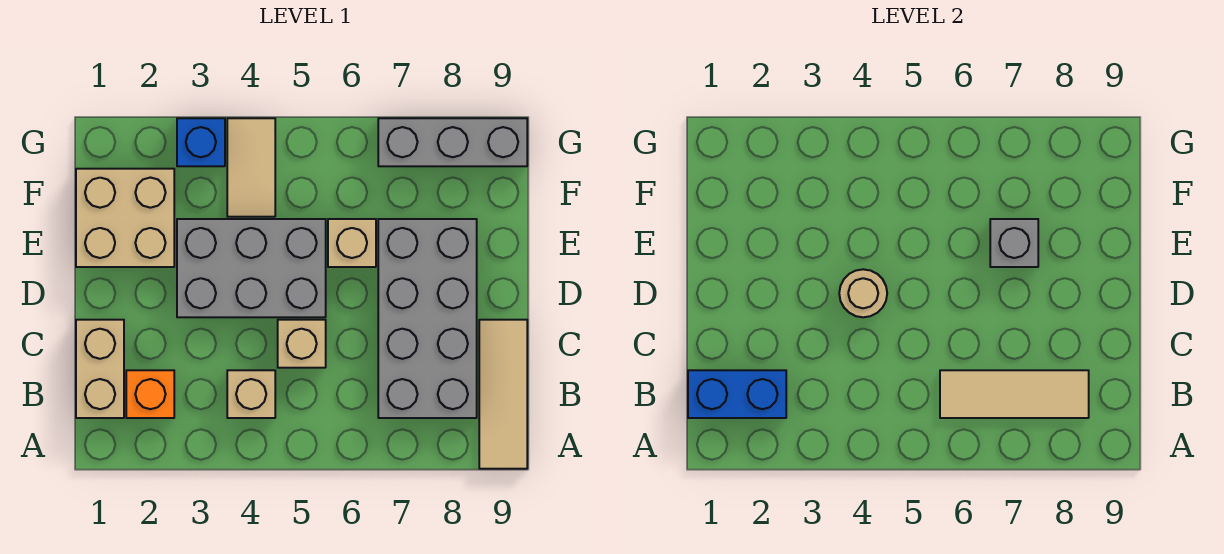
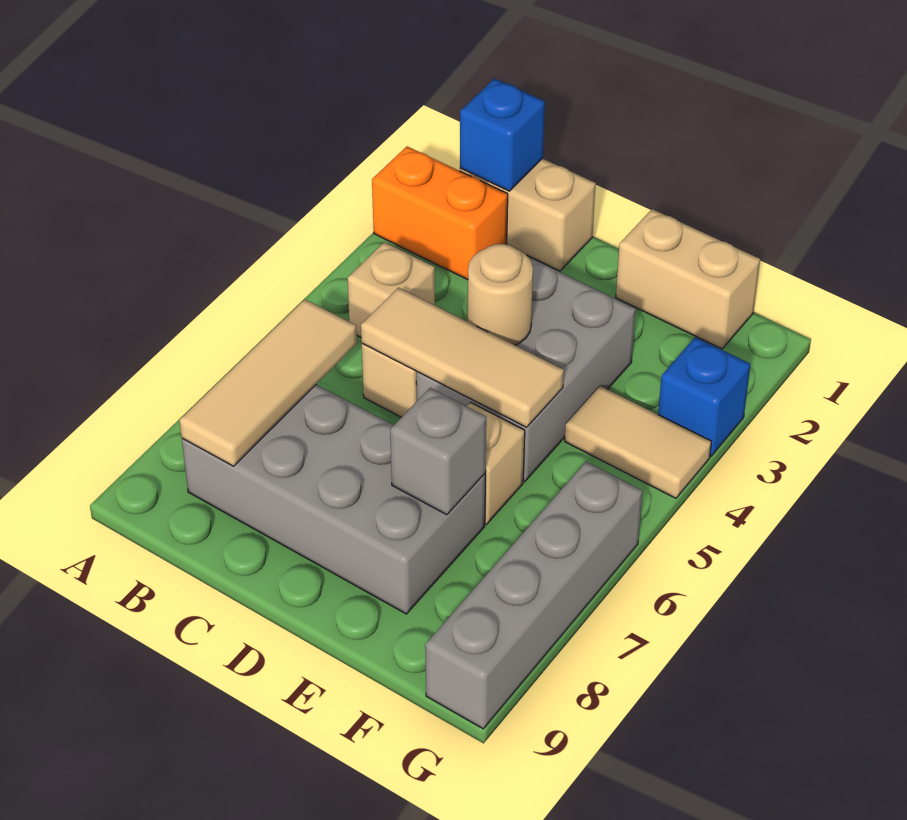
tan 1x3 tile [479,320,527,469] -> tan 1x3 tile moved to [361,288,564,427]
blue 1x2 brick [688,370,786,418] -> blue 1x1 brick [460,79,545,191]
orange 1x1 brick [126,370,174,418] -> orange 1x2 brick [372,146,508,280]
tan 2x2 brick [76,169,174,267] -> tan 1x2 brick [616,209,760,349]
grey 1x3 brick [378,118,527,166] -> grey 1x4 brick [425,462,643,729]

